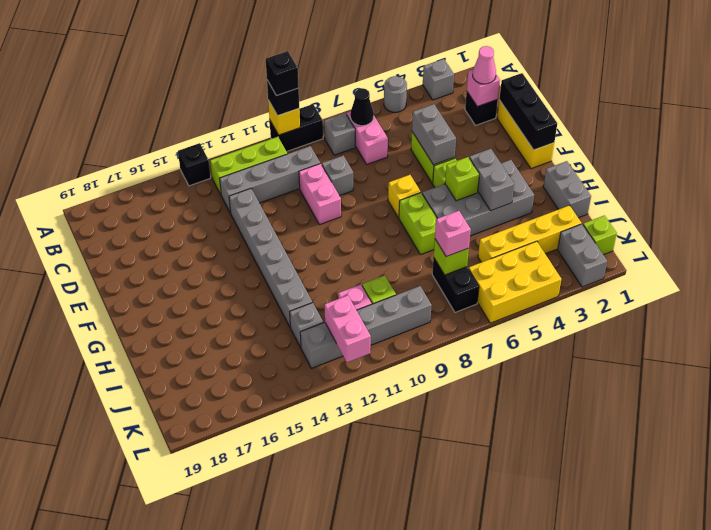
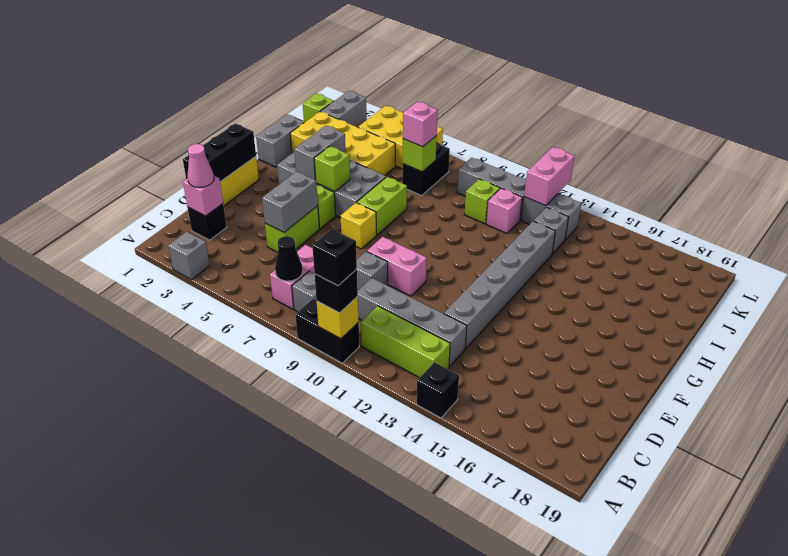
grey 1x1 round brick [384,76,407,112] -> none
pink 1x2 brick [299,164,341,225] -> pink 1x2 brick turned to [367,237,427,296]
yellow 1x4 brick [478,205,582,262] -> yellow 2x4 brick [290,111,395,175]

